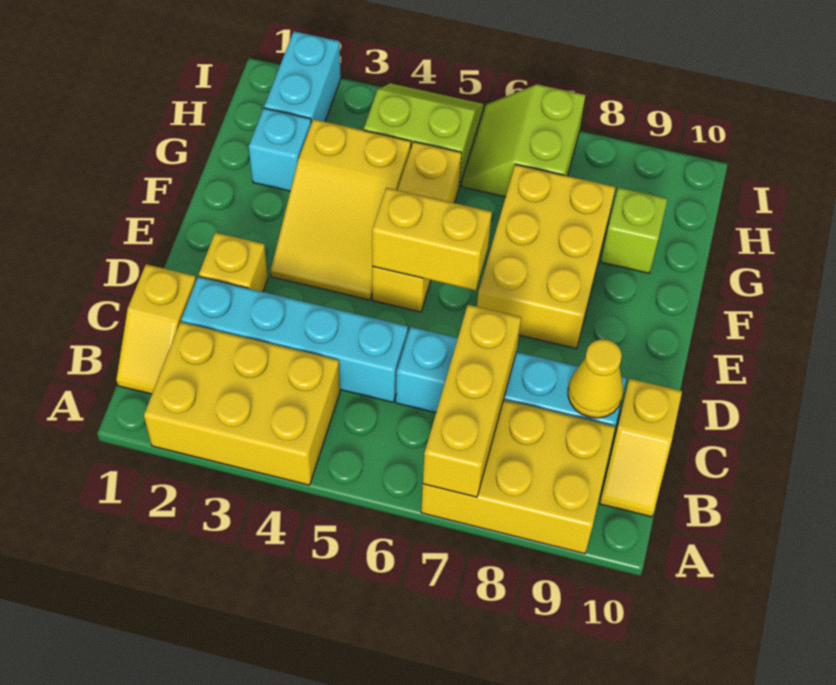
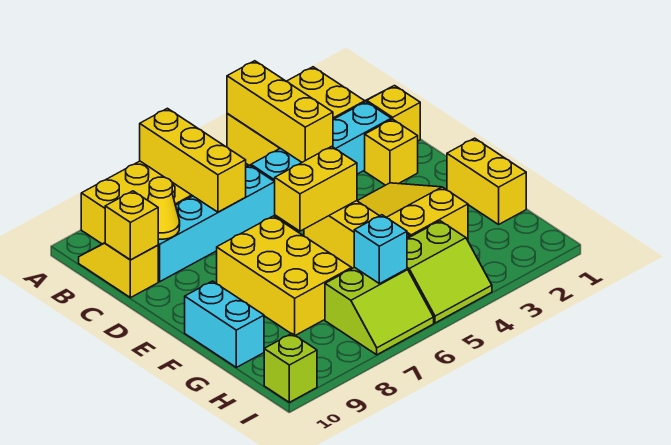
none -> yellow 1x3 brick [227,61,333,162]
none -> yellow 1x1 brick [105,191,158,260]
none -> yellow 1x2 brick [447,138,526,224]
cyan 1x1 brick [249,108,311,191] -> cyan 1x1 brick moved to [354,215,407,284]
lime 1x1 brick [601,187,667,273] -> lime 1x1 brick moved to [264,334,317,402]
cyan 1x2 brick [264,31,341,124] -> cyan 1x2 brick moved to [185,281,264,367]
lime 2x2 slope [462,84,585,197] -> lime 2x2 slope turned to [325,267,434,355]

